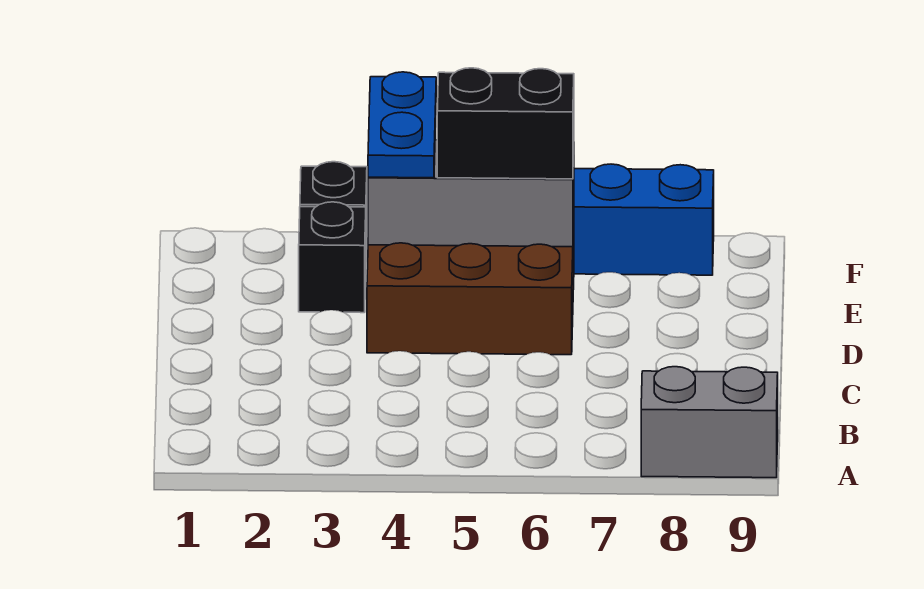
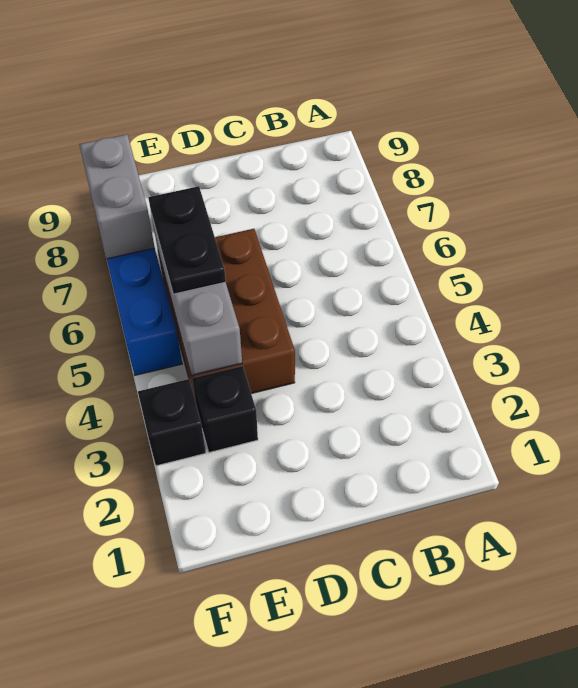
grey 1x2 brick [641,367,778,478] -> grey 1x2 brick moved to [79,134,155,259]
blue 1x2 plate [368,72,436,178] -> none
black 1x2 brick [437,68,574,179] -> black 1x2 plate [148,186,226,294]

